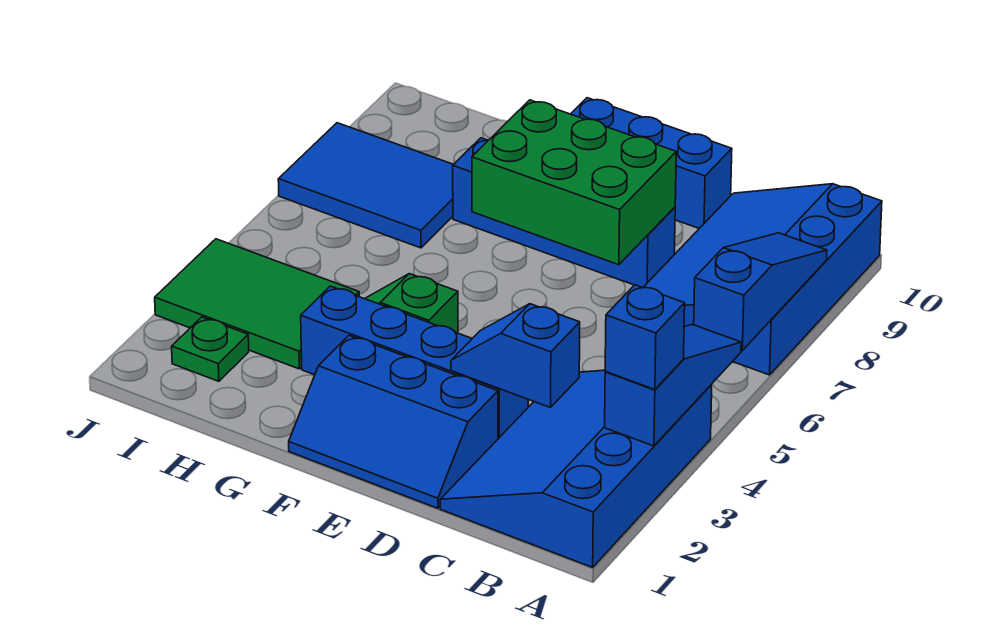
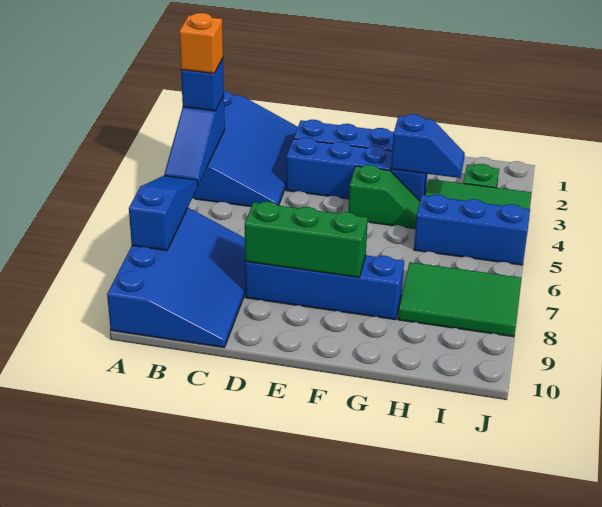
none -> orange 1x1 brick [179,13,223,73]
blue 1x3 slope [694,233,827,351] -> blue 1x3 slope turned to [129,176,198,250]
blue 1x2 slope [451,304,580,408] -> blue 1x2 slope moved to [391,114,465,178]
green 2x3 brick [472,100,676,265] -> green 1x3 brick [244,202,368,277]
blue 1x3 brick [571,98,732,228] -> blue 1x3 brick moved to [414,195,530,265]
blue 2x3 tile [278,123,454,248] -> green 2x3 tile [398,262,521,337]

